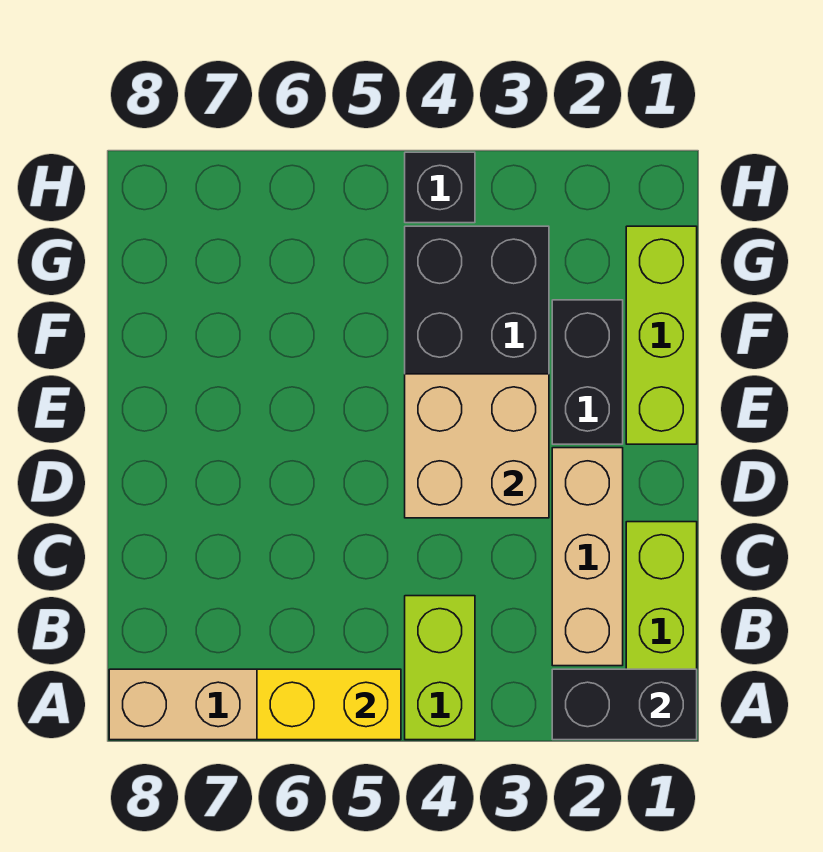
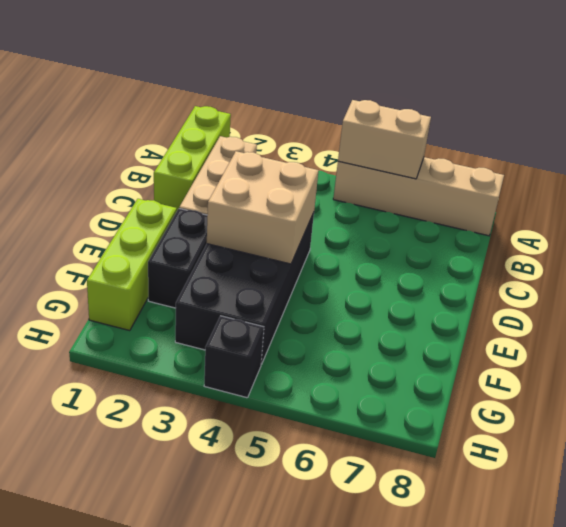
black 1x2 brick [552,669,697,740] -> none
lime 1x2 brick [405,596,475,740] -> none
yellow 1x2 brick [257,669,401,740] -> tan 1x2 brick [338,100,431,179]

